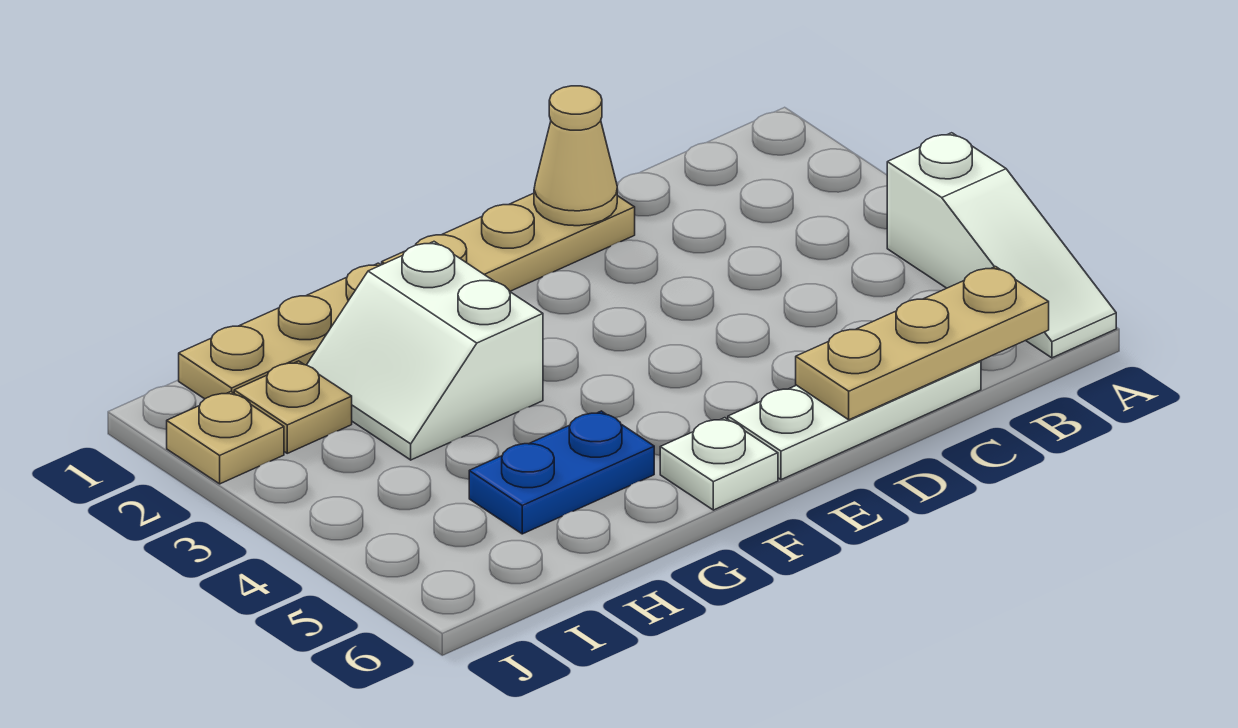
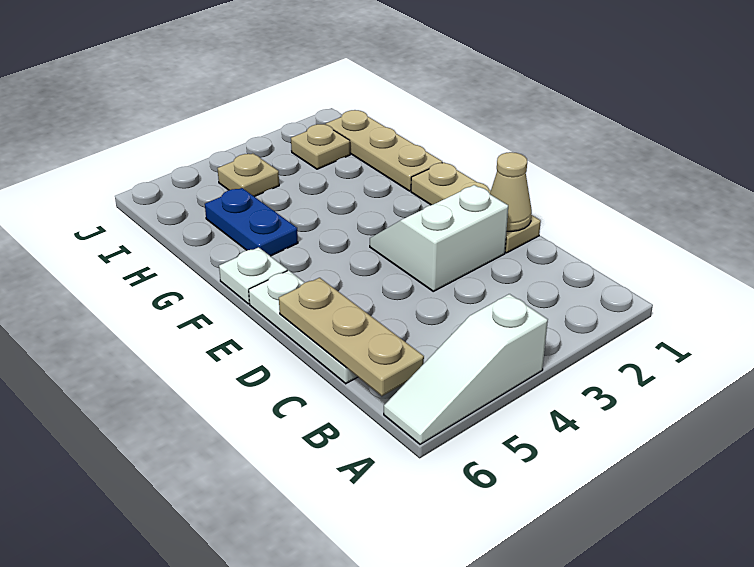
white 2x2 slope [307,242,543,460] -> white 2x2 slope moved to [370,185,508,291]
tan 1x1 plate [167,392,284,484] -> tan 1x1 plate moved to [217,153,279,197]

